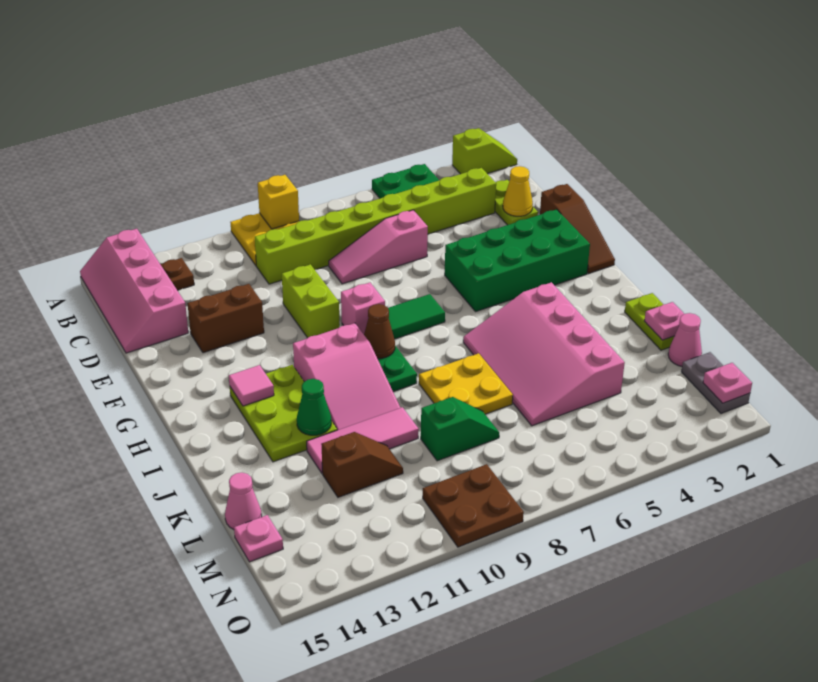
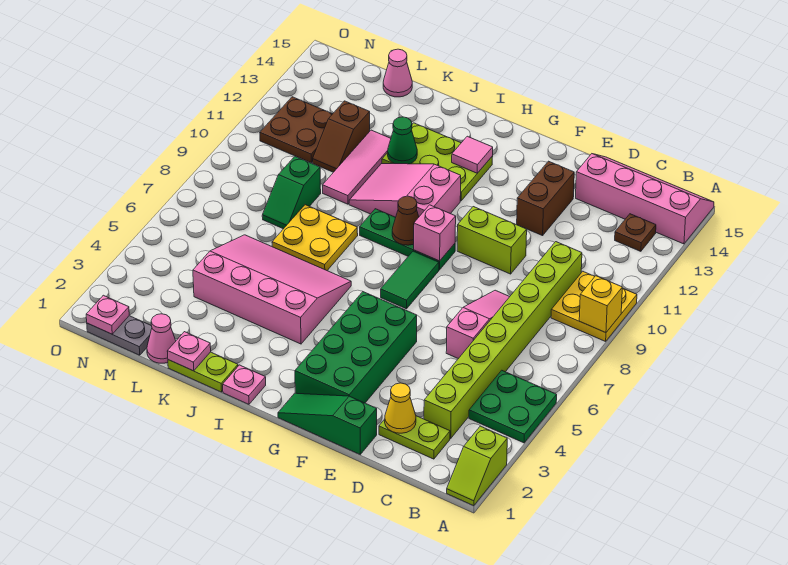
brown 1x3 slope [540,184,615,274] -> green 1x3 slope [278,393,377,454]
pink 1x1 plate [234,515,283,562] -> pink 1x1 plate moved to [223,365,266,404]
brown 2x2 plate [423,464,524,547] -> brown 2x2 plate moved to [260,97,332,163]

